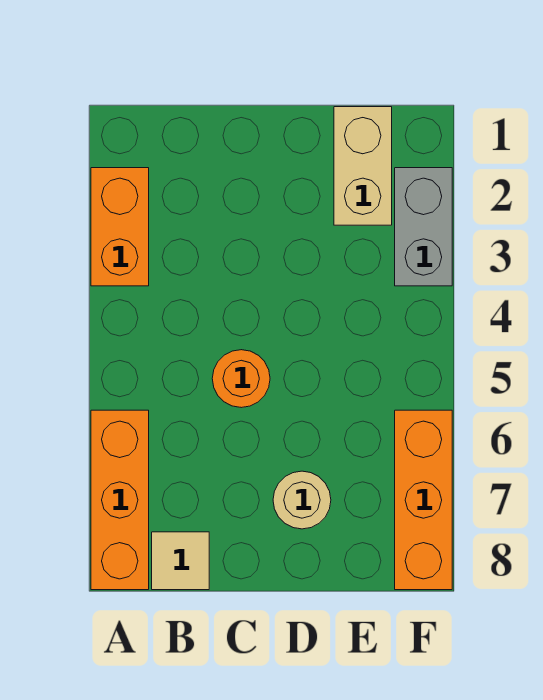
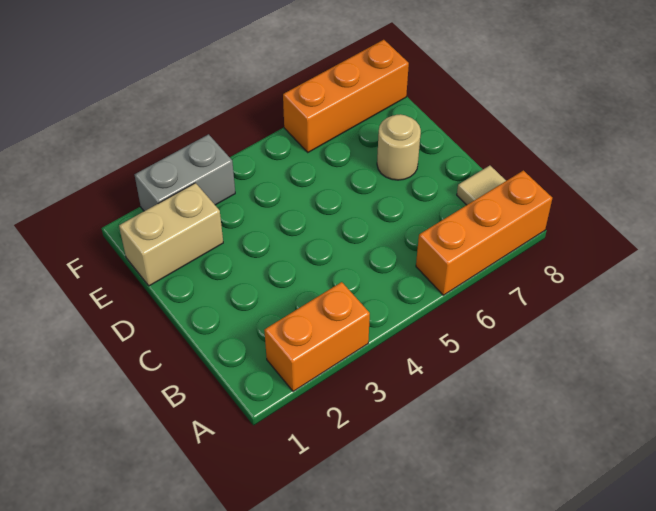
orange 1x1 round brick [212,350,270,408] -> none

